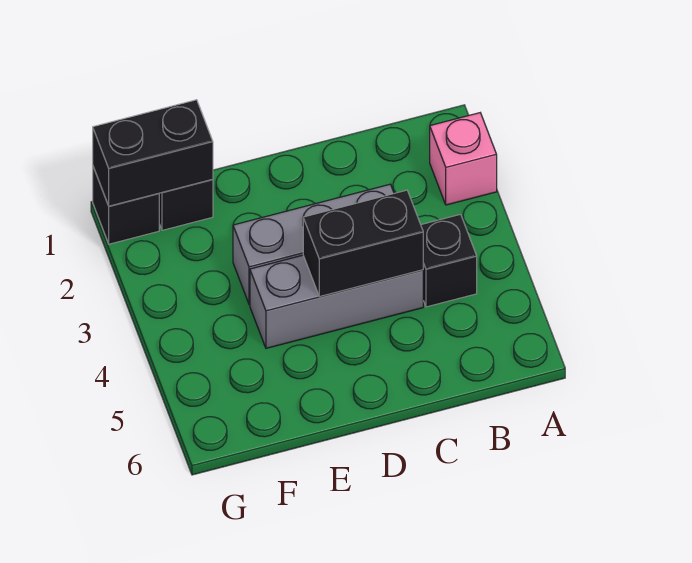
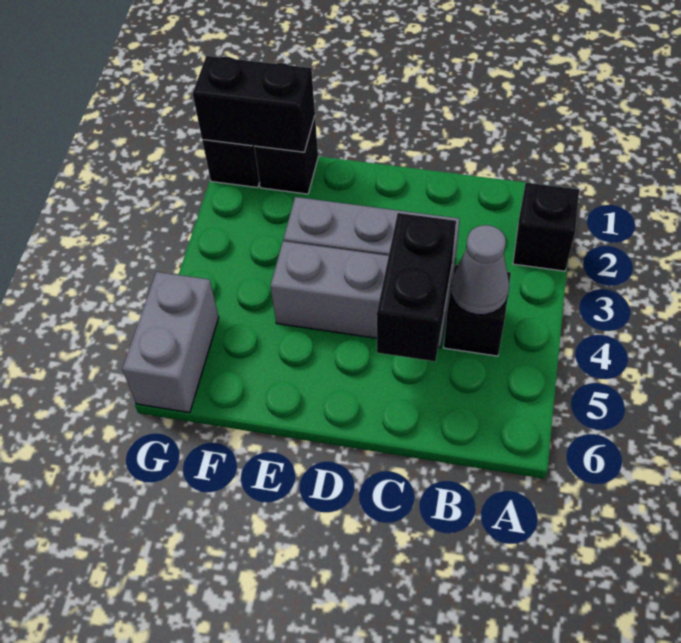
pink 1x1 brick [430,113,497,205] -> black 1x1 brick [513,183,579,271]
none -> grey 1x1 cone [451,225,509,315]
black 1x2 brick [303,190,423,297] -> black 1x2 brick turned to [377,213,456,361]
none -> grey 1x2 brick [122,272,219,413]

